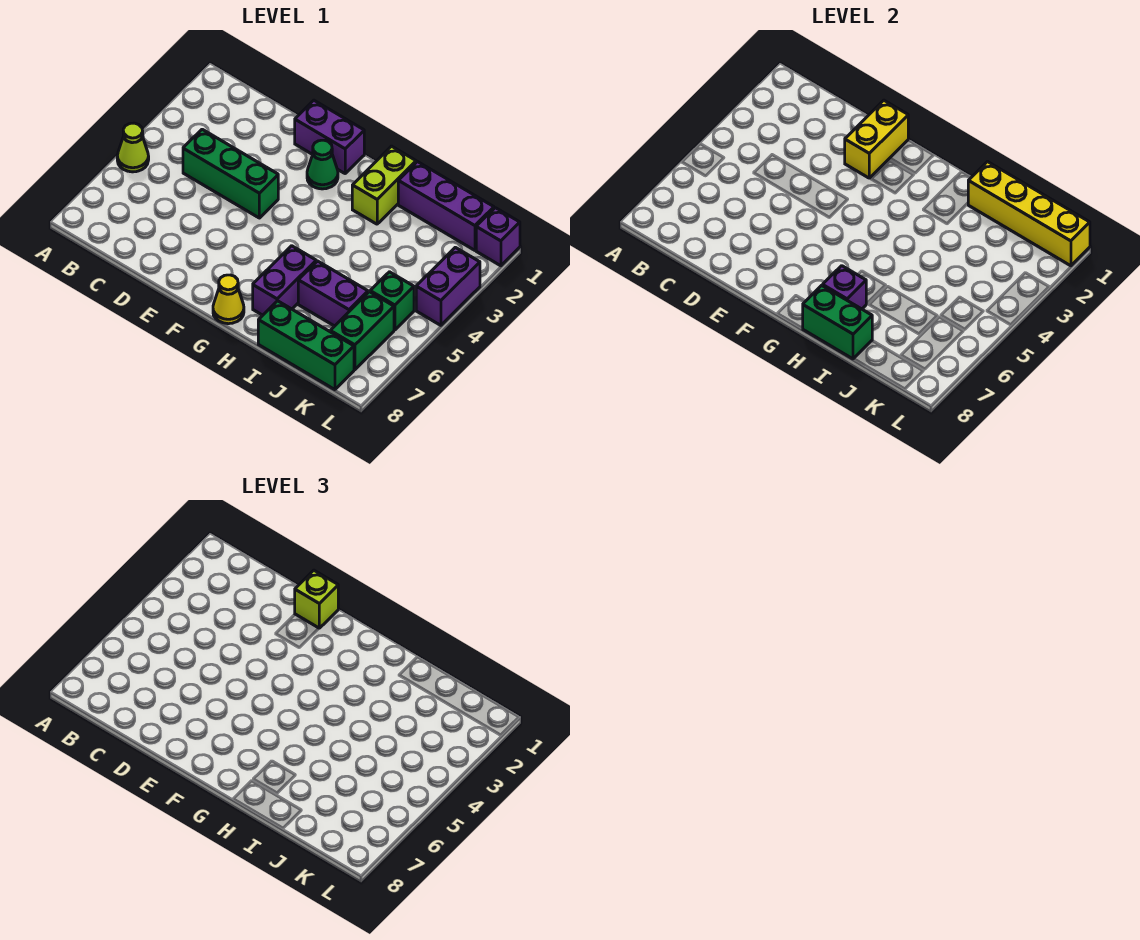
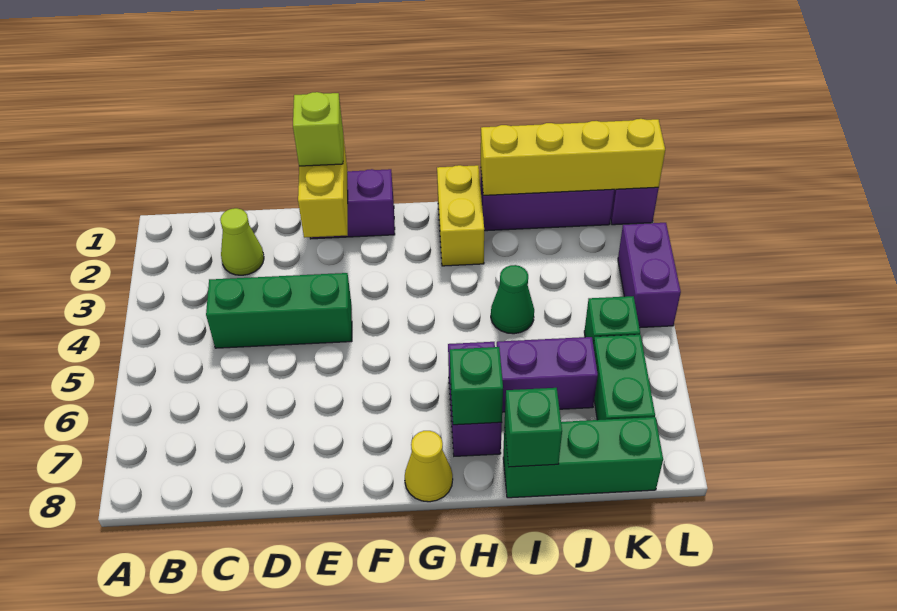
lime 1x1 cone [117,123,149,172] -> lime 1x1 cone moved to [220,208,264,275]
green 1x1 cone [307,140,338,189] -> green 1x1 cone moved to [491,265,534,334]
lime 1x2 brick [352,146,416,224] -> yellow 1x2 brick [437,165,484,266]
purple 1x1 brick [823,266,866,309] -> green 1x1 brick [450,347,503,425]
green 1x2 brick [802,285,872,359] -> green 1x1 brick [505,388,562,467]

